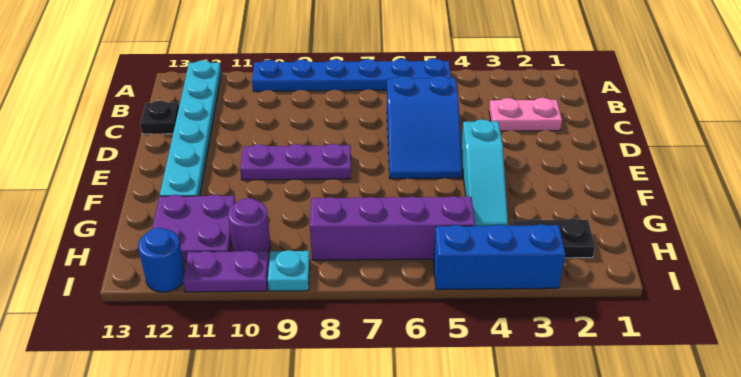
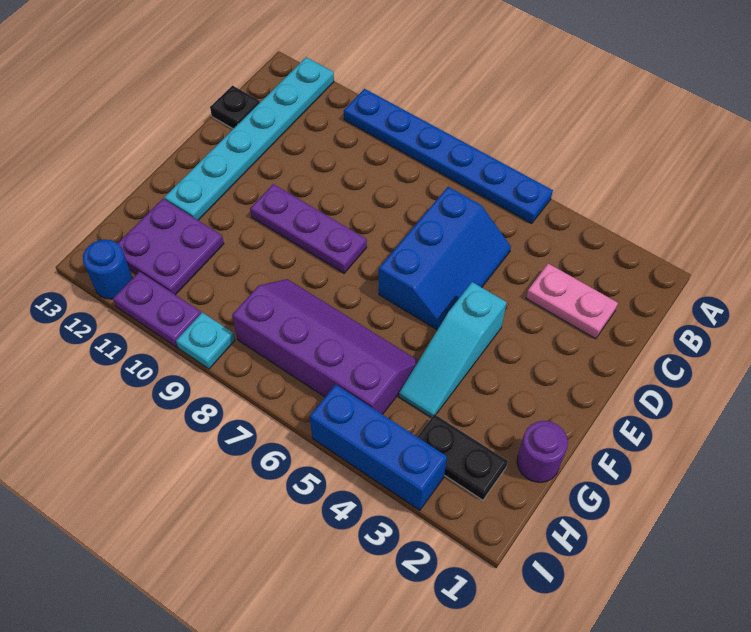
blue 2x3 slope [387,76,462,179] -> blue 2x3 slope turned to [379,187,511,330]
purple 1x1 round brick [228,198,271,252] -> purple 1x1 round brick moved to [517,421,568,482]

